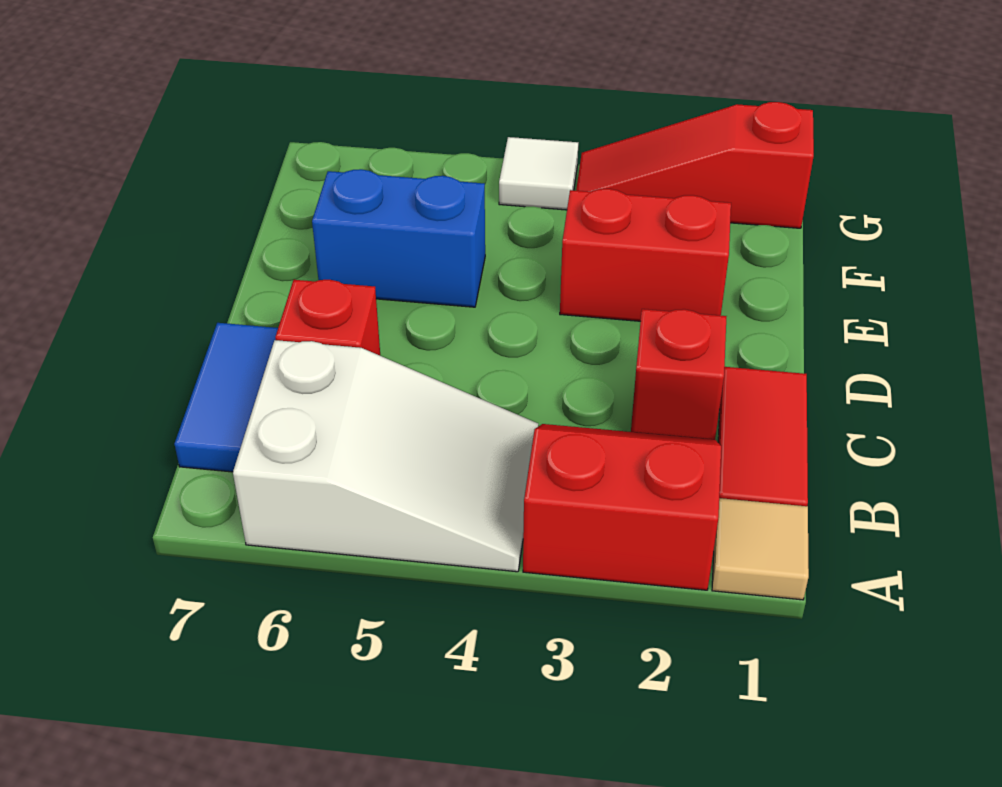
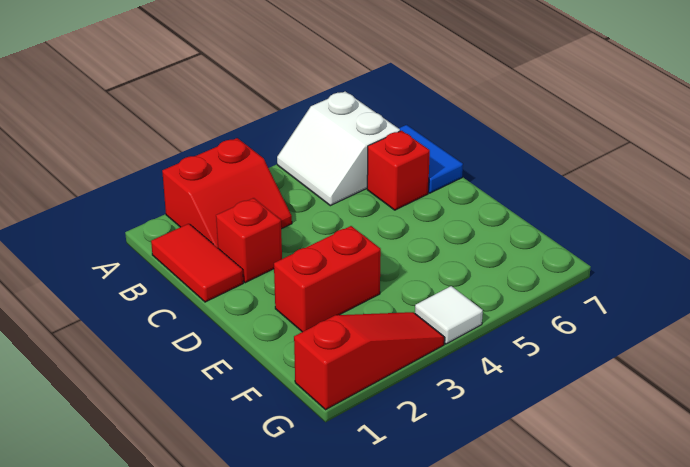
tan 1x1 tile [712,498,809,600] -> none
white 2x3 slope [233,340,538,572] -> white 2x2 slope [277,92,400,206]
blue 1x2 brick [312,169,485,307] -> none

